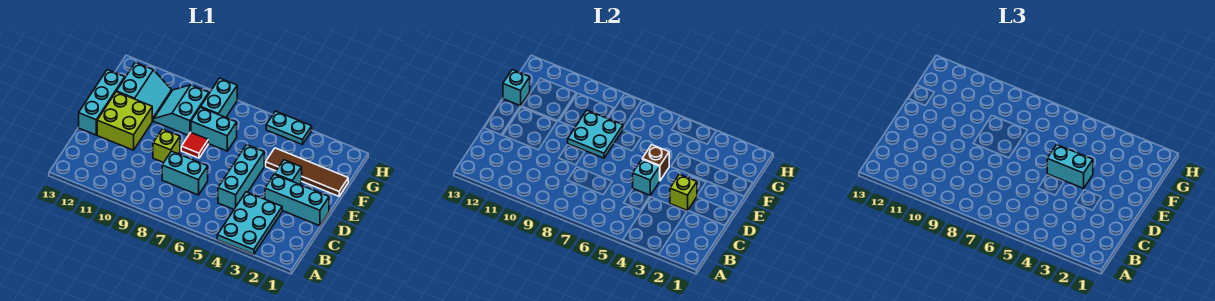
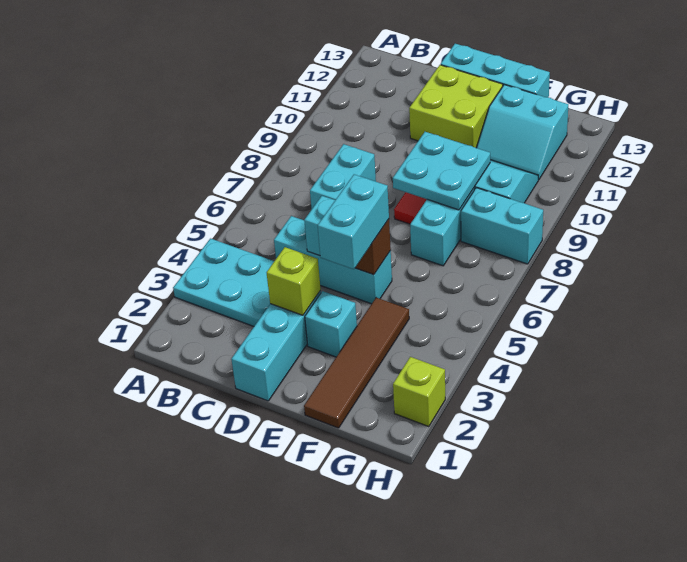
lime 1x1 brick [153,129,180,162] -> lime 1x1 brick moved to [393,357,445,427]
cyan 1x1 brick [503,70,530,106] -> none
cyan 1x2 plate [266,111,312,145] -> none

